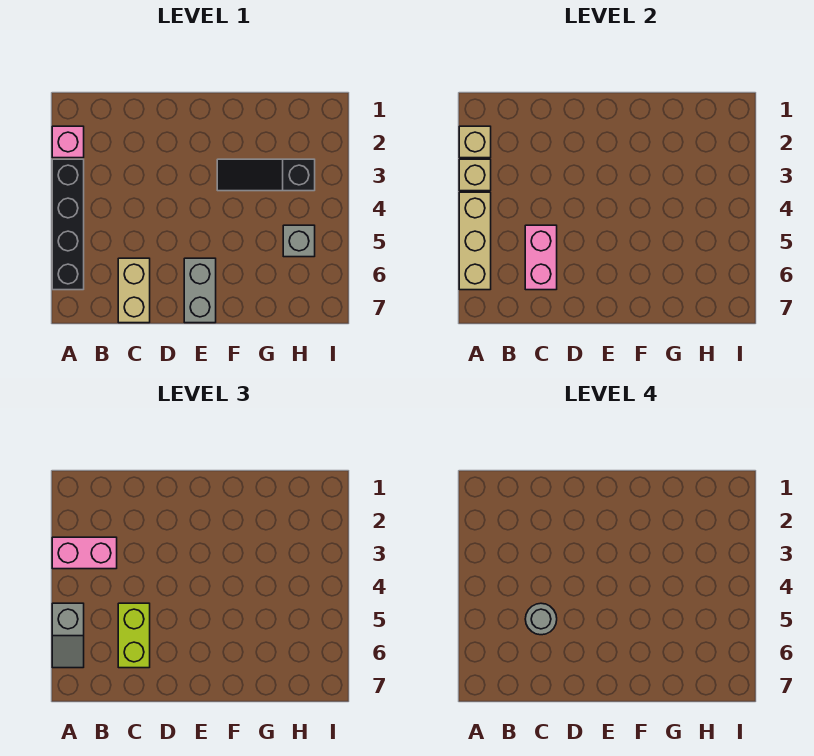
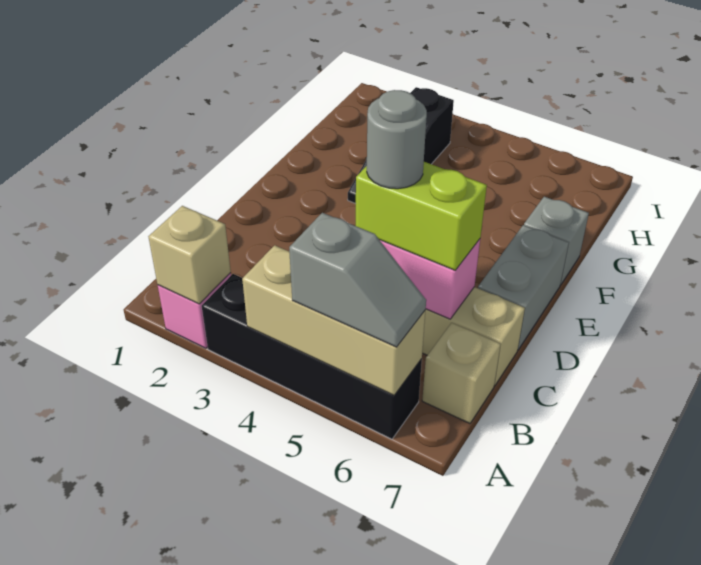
tan 1x1 brick [459,159,491,191] -> tan 1x1 brick moved to [422,323,501,423]
pink 1x2 brick [52,537,117,569] -> none
grey 1x2 brick [184,258,216,323] -> grey 1x2 brick turned to [478,225,569,350]
grey 1x1 brick [283,225,315,257] -> grey 1x1 brick moved to [524,197,589,285]

